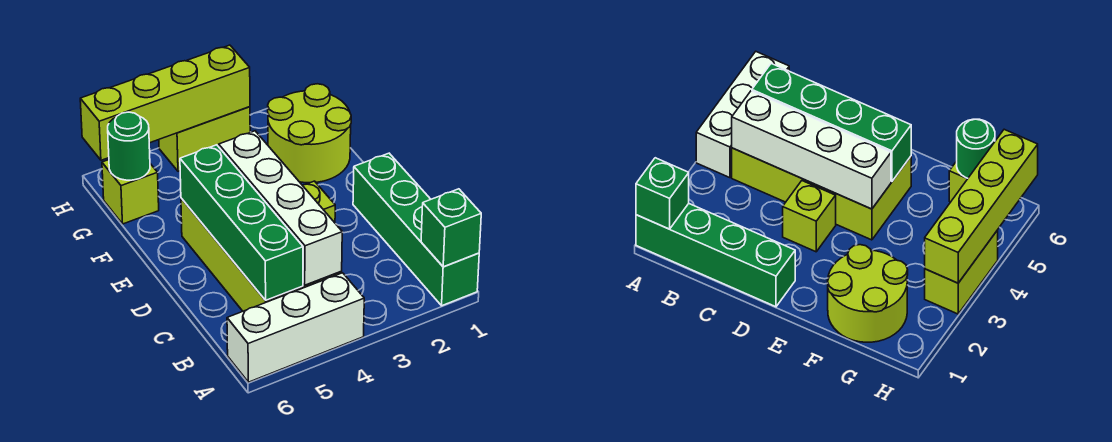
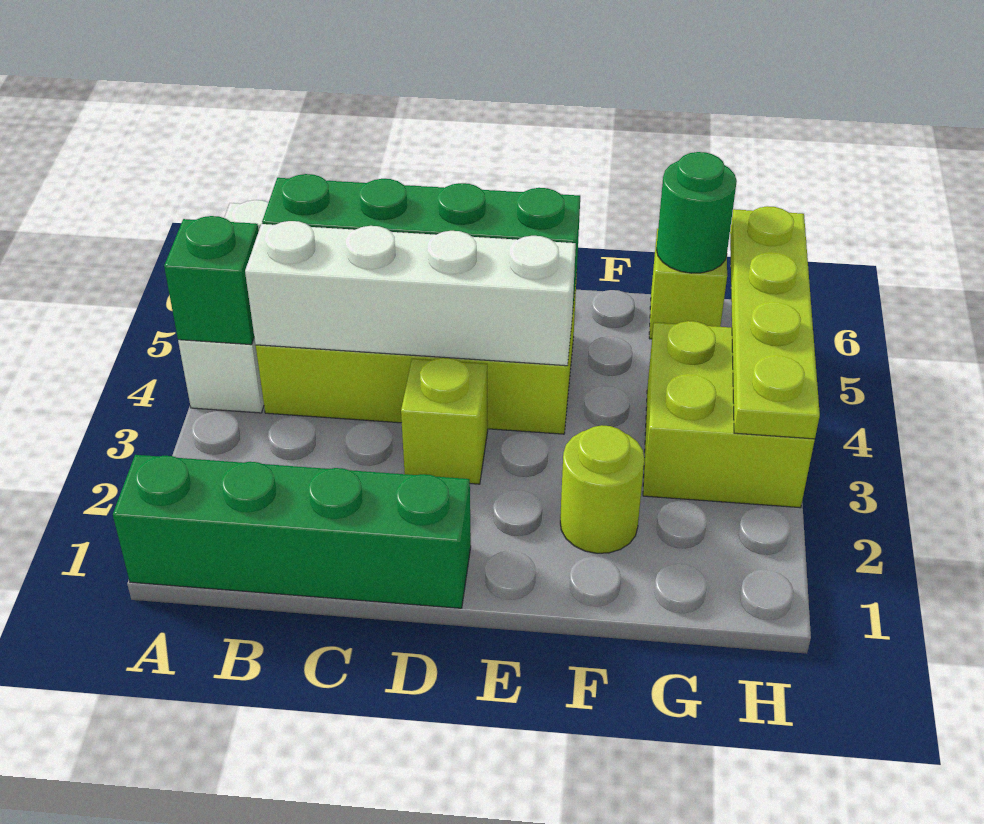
green 1x1 brick [421,189,481,267] -> green 1x1 brick moved to [164,216,259,345]
lime 2x2 round brick [268,84,351,183] -> lime 1x1 round brick [560,425,644,553]
lime 1x2 brick [159,107,250,171] -> lime 2x2 brick [643,321,815,508]
lime 1x4 brick [80,45,250,160] -> lime 1x4 plate [730,206,820,439]

